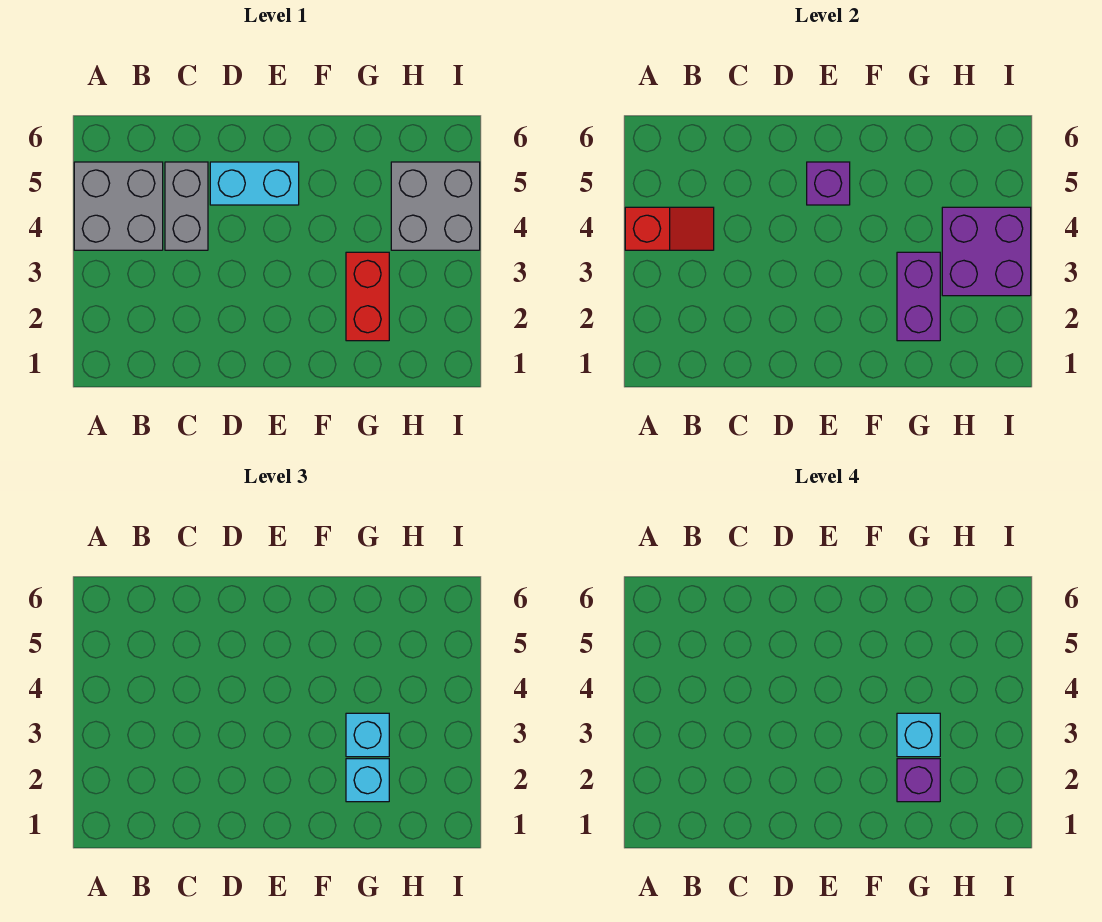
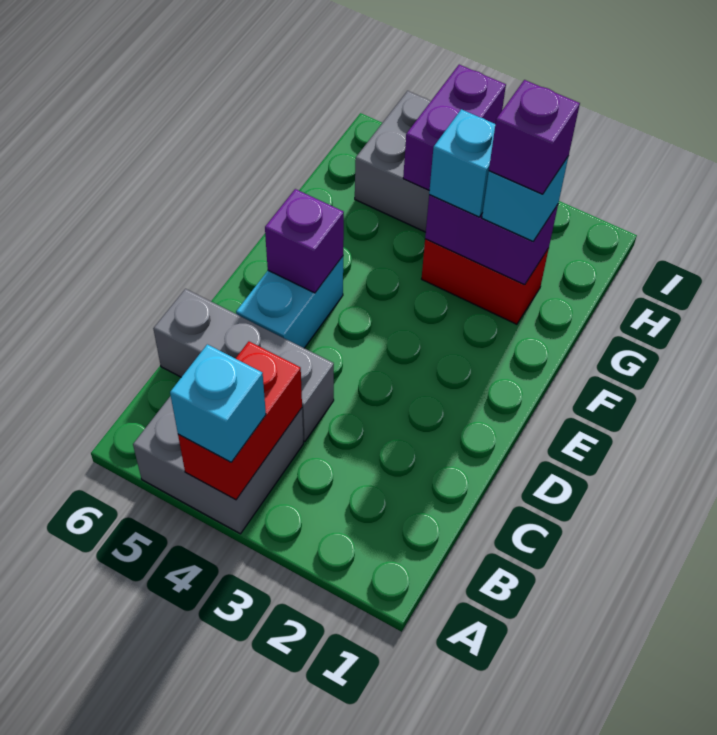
red 1x2 slope [625,207,714,250] -> red 1x2 brick [178,342,302,500]
grey 1x2 brick [165,162,208,250] -> grey 1x3 brick [153,289,334,442]
cyan 1x1 brick [897,713,940,757] -> cyan 1x1 brick moved to [170,344,266,462]
purple 2x2 brick [942,207,1031,296] -> purple 1x2 brick [403,65,506,190]

